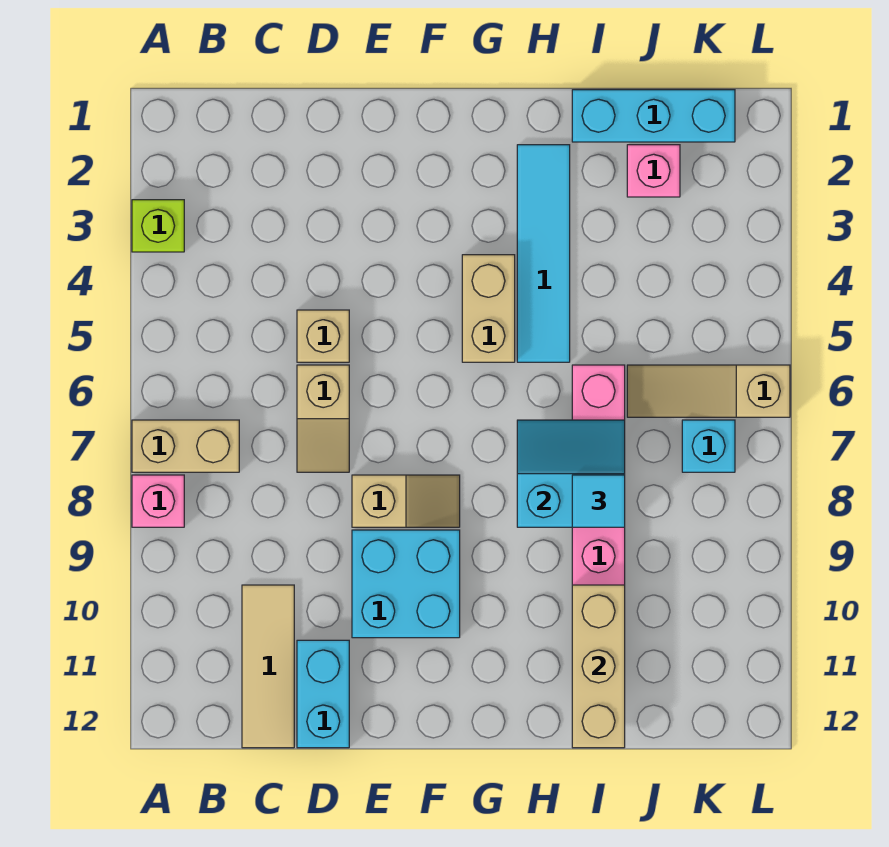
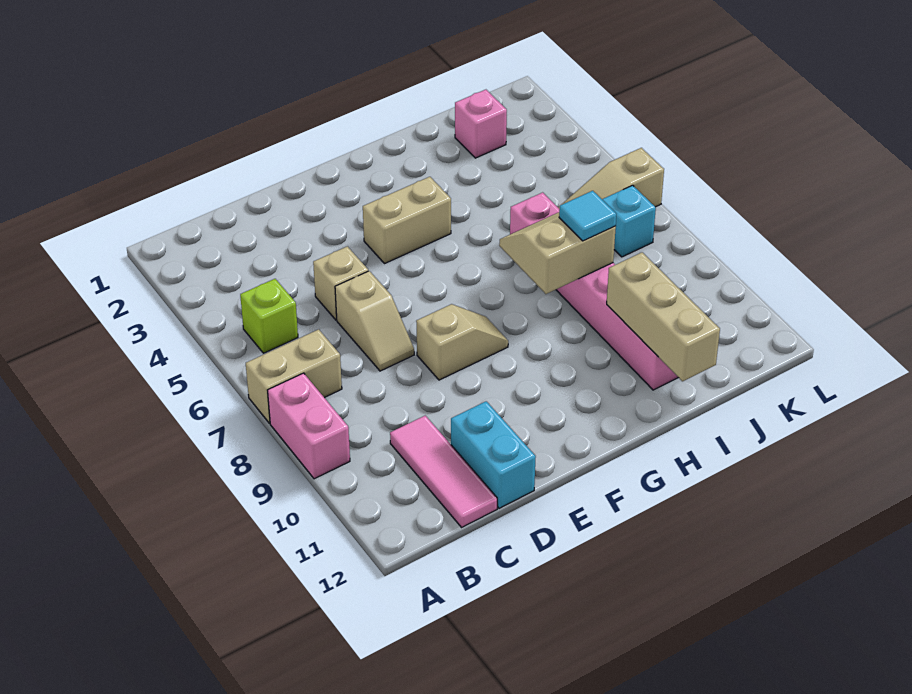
lime 1x1 brick [132,200,184,252] -> lime 1x1 brick moved to [240,279,298,353]
pink 1x1 brick [132,475,184,527] -> pink 1x2 brick [268,373,350,479]
tan 1x3 tile [242,585,294,748] -> pink 1x3 tile [390,416,497,527]
cyan 2x2 brick [352,530,460,638] -> none
tan 1x2 brick [462,255,515,362] -> tan 1x2 brick turned to [363,177,451,264]
cyan 1x4 tile [517,145,570,362] -> none
cyan 2x2 slope [517,420,625,527] -> tan 2x2 slope [499,212,616,294]
cyan 1x3 brick [572,90,735,142] -> none

